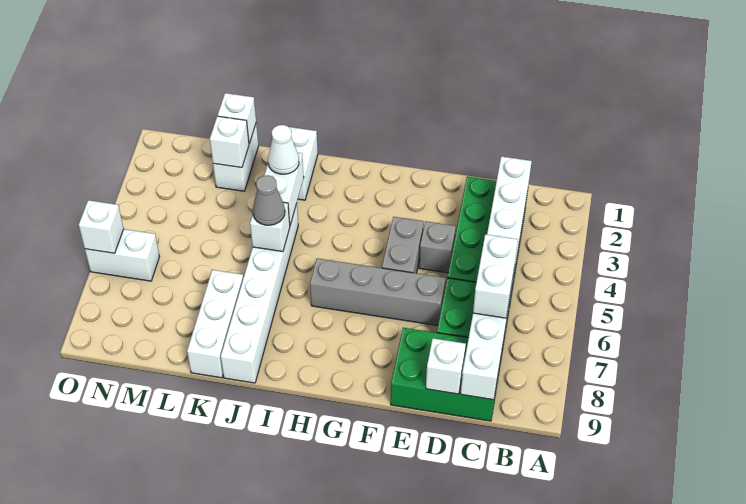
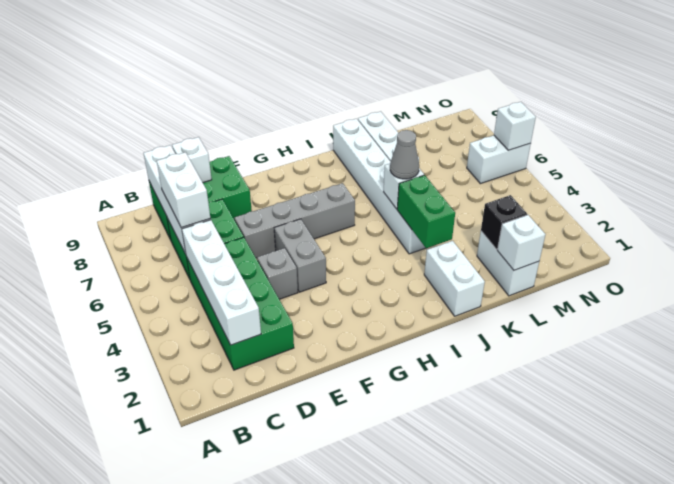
white 1x2 brick [264,153,304,225] -> green 1x2 brick [397,175,455,248]
white 1x1 cone [268,125,299,174] -> none
white 1x1 brick [210,116,249,168] -> black 1x1 brick [481,195,527,249]

